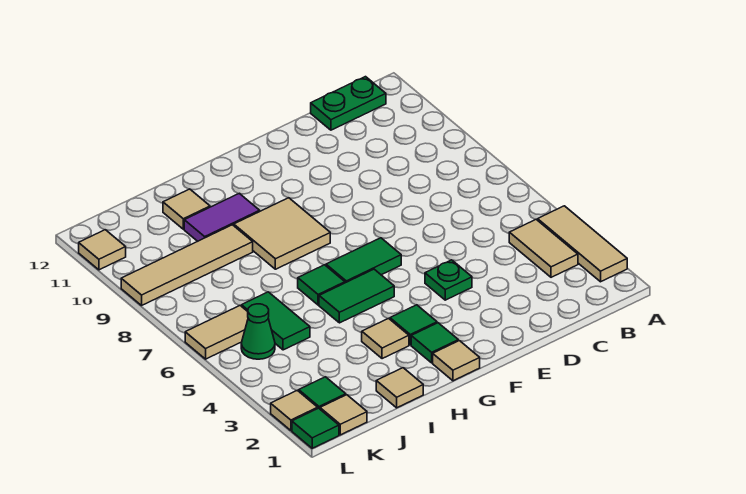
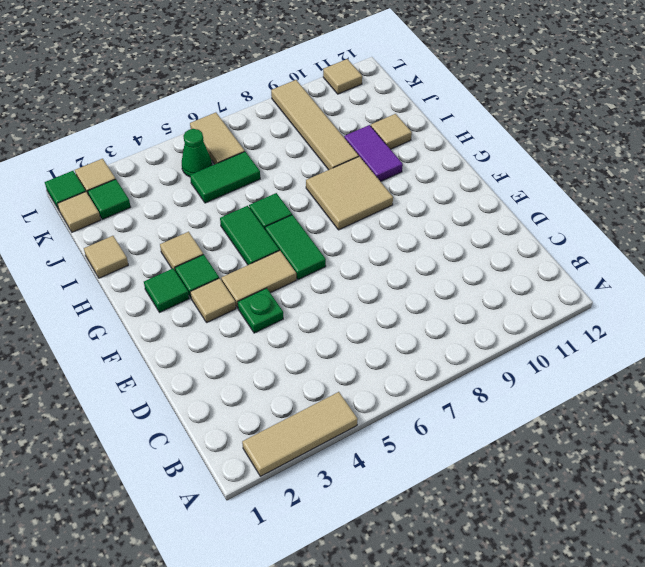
tan 1x2 tile [509,219,578,277] -> tan 1x2 tile moved to [221,250,296,308]
green 1x2 plate [311,77,386,130] -> none
tan 1x1 tile [433,341,480,381] -> tan 1x1 tile moved to [190,278,236,322]

